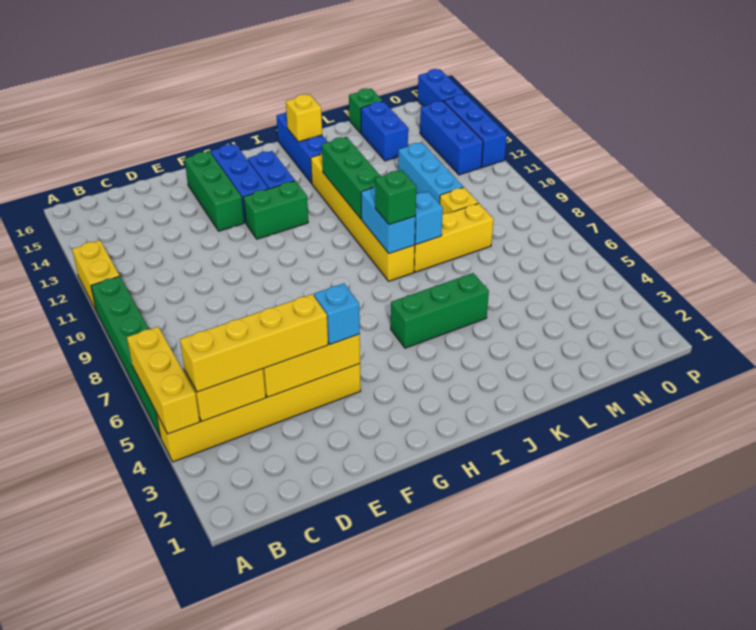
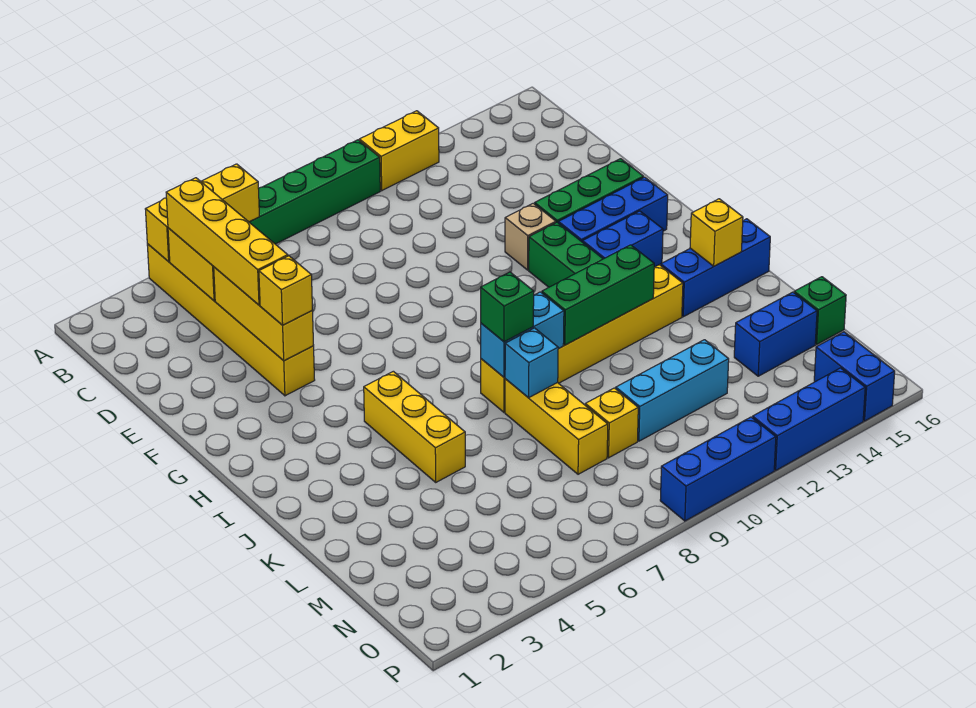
cyan 1x1 brick [314,283,360,344] -> yellow 1x1 brick [259,256,312,325]
none -> tan 1x1 brick [505,203,556,270]
green 1x3 brick [391,273,489,348] -> yellow 1x3 brick [364,371,465,482]
blue 1x3 brick [420,101,483,175] -> blue 1x3 brick moved to [660,417,776,521]
blue 1x2 brick [418,69,465,106] -> blue 1x2 brick turned to [814,332,895,421]

